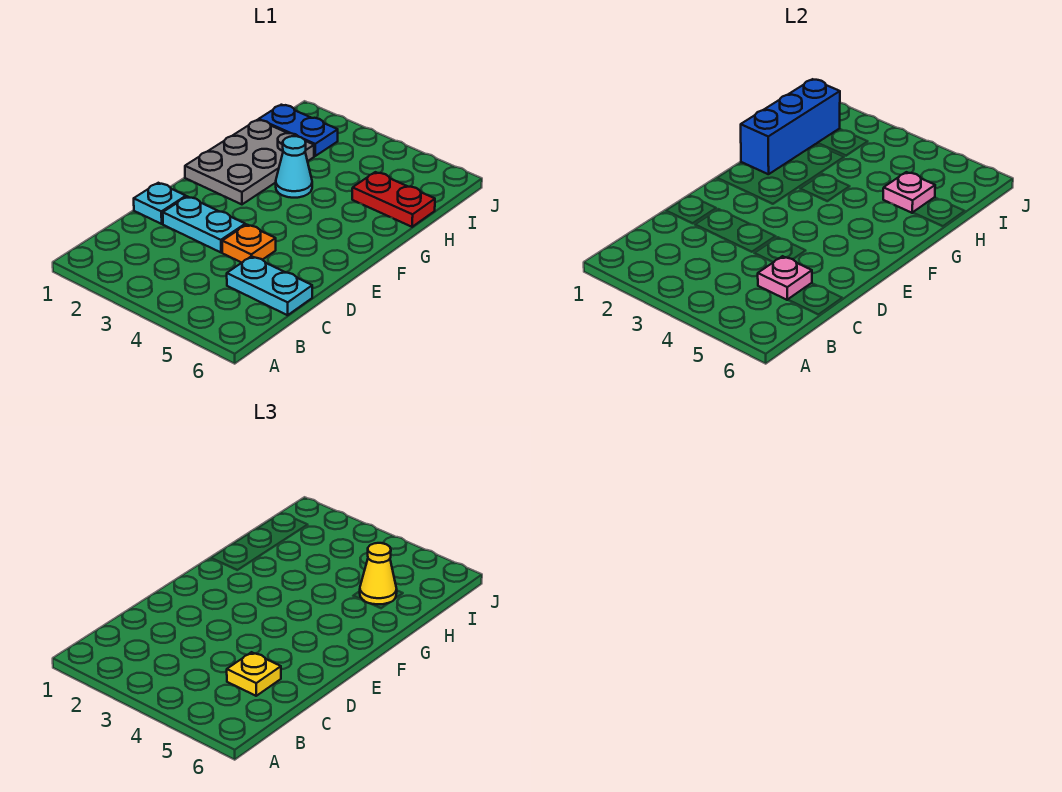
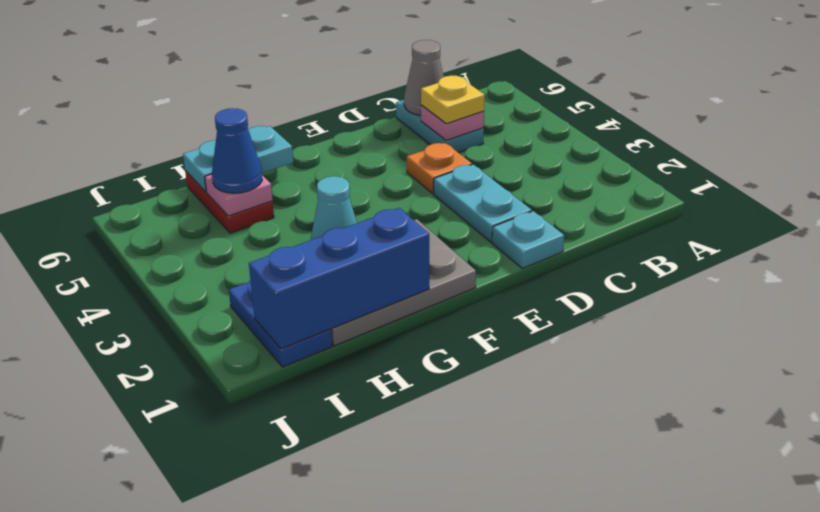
none -> grey 1x1 cone [404,40,444,115]
none -> cyan 1x2 plate [183,126,293,192]
yellow 1x1 cone [360,543,397,604] -> blue 1x1 cone [212,108,262,193]

